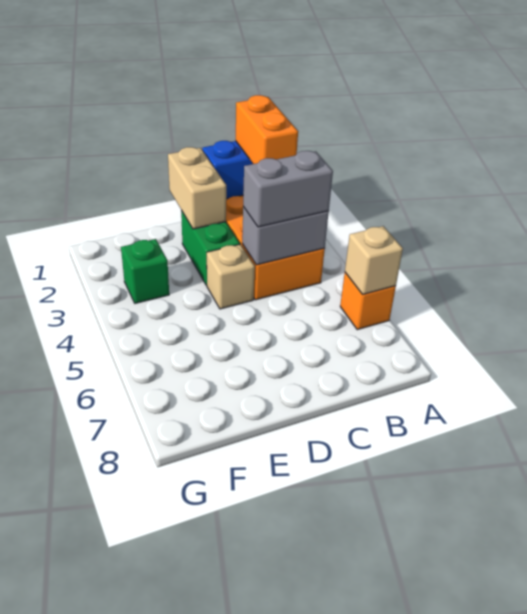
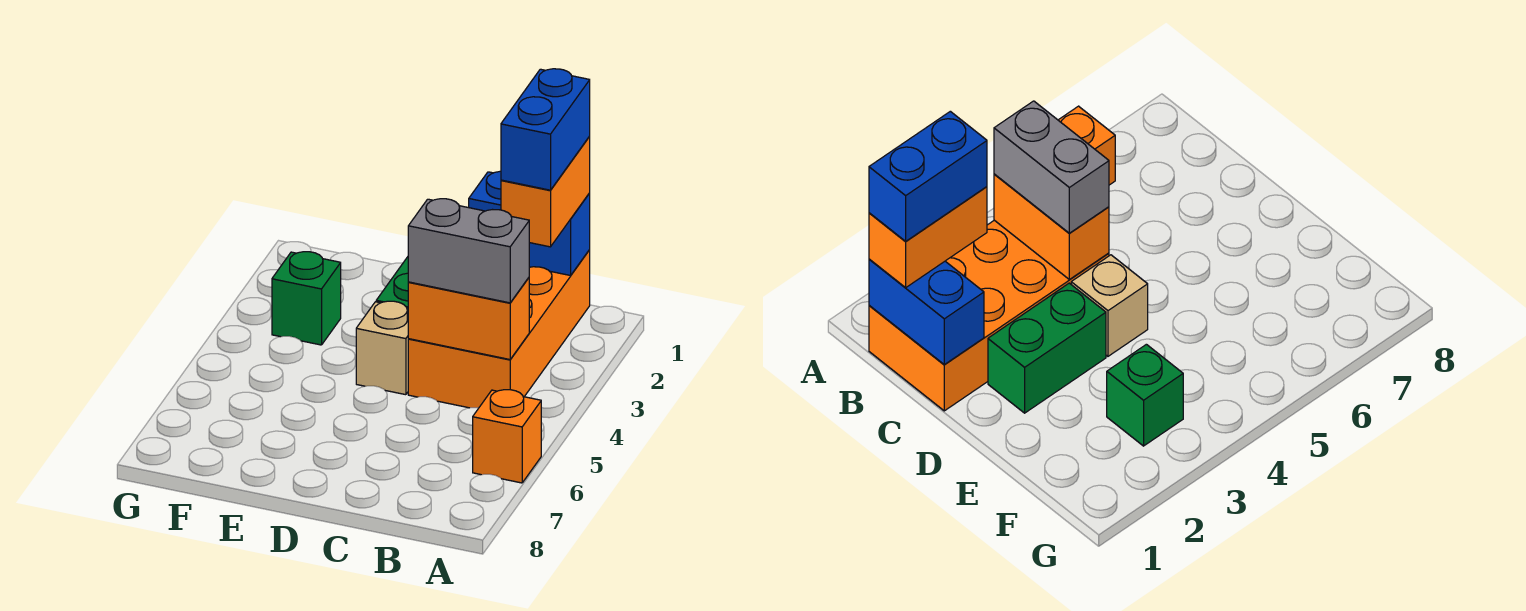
tan 1x1 brick [345,226,403,294] -> none
none -> blue 1x2 brick [501,69,590,190]
grey 1x2 brick [242,207,329,265] -> orange 1x2 brick [408,278,529,359]
tan 1x2 brick [168,147,226,229] -> none

